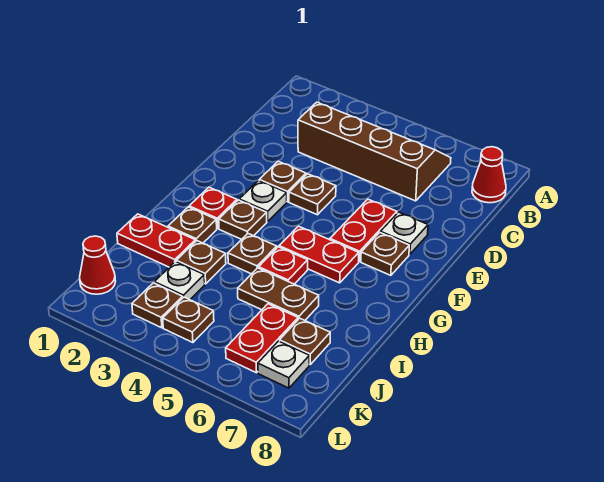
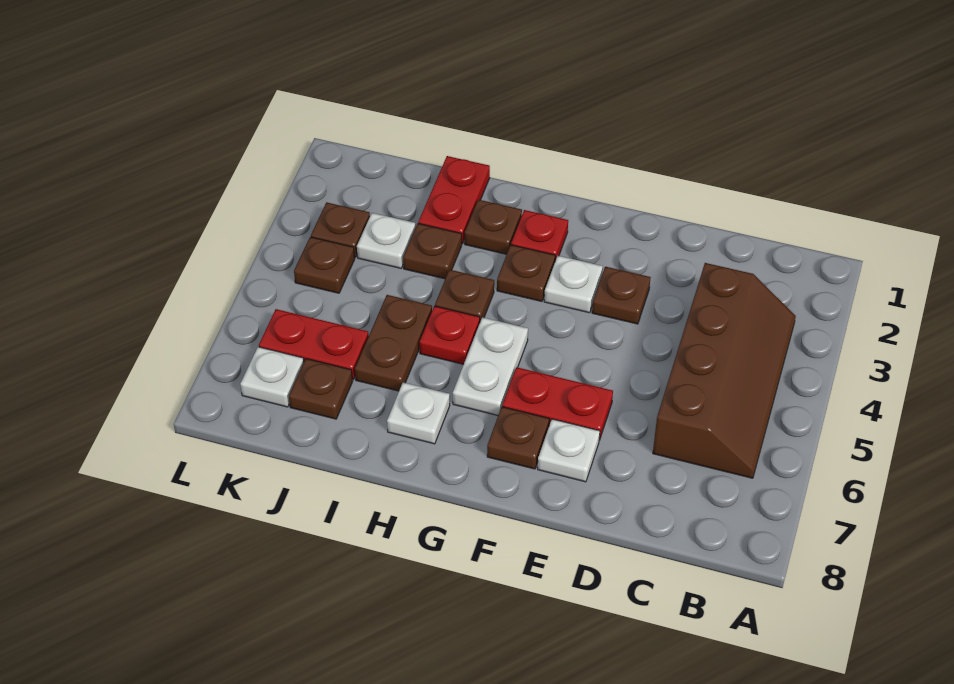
red 1x1 cone [472,147,506,203] -> none
brown 1x1 plate [289,174,336,215] -> none
red 1x2 plate [279,226,359,283] -> white 1x2 plate [453,317,528,415]
none -> white 1x1 plate [387,383,450,444]
red 1x1 cone [80,236,116,294] -> none

